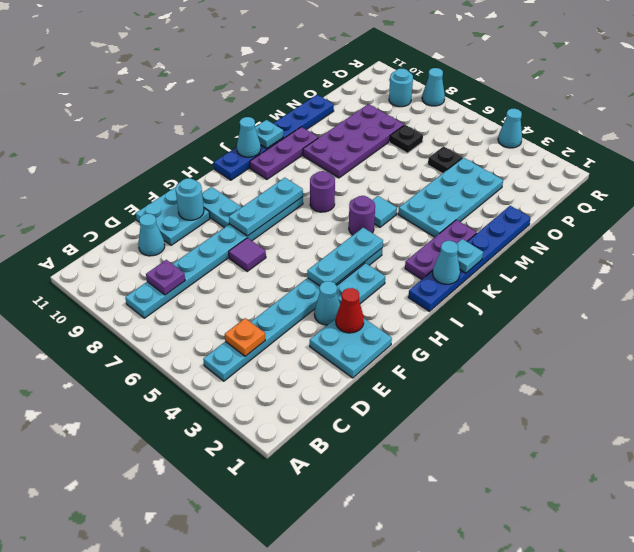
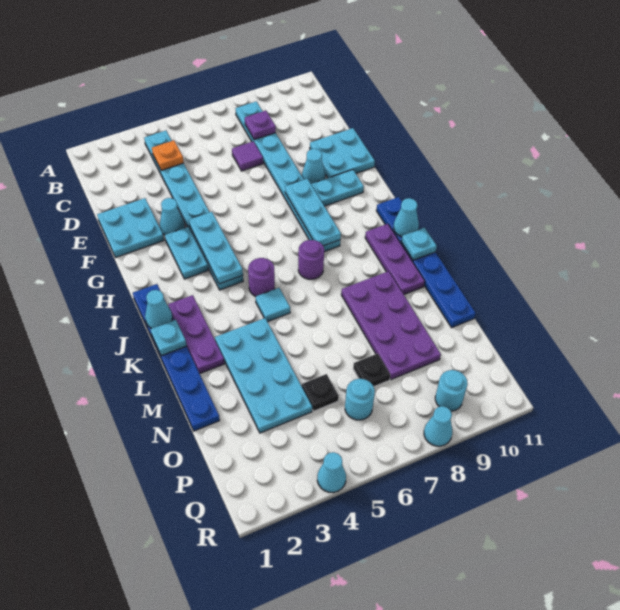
cyan 1x1 cone [138,214,165,256] -> cyan 1x1 cone moved to [302,149,326,184]
red 1x1 cone [336,288,364,333] -> none
purple 1x1 tile [229,238,266,271] -> purple 1x1 tile moved to [232,141,263,171]
cyan 1x1 round brick [176,178,204,220] -> cyan 1x1 round brick moved to [345,379,375,420]

